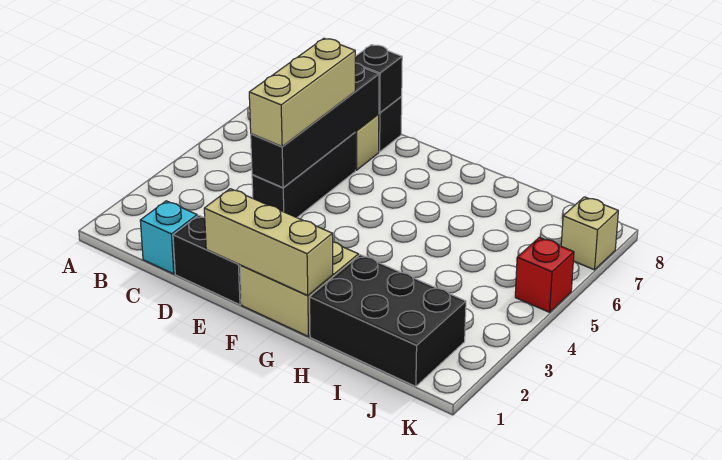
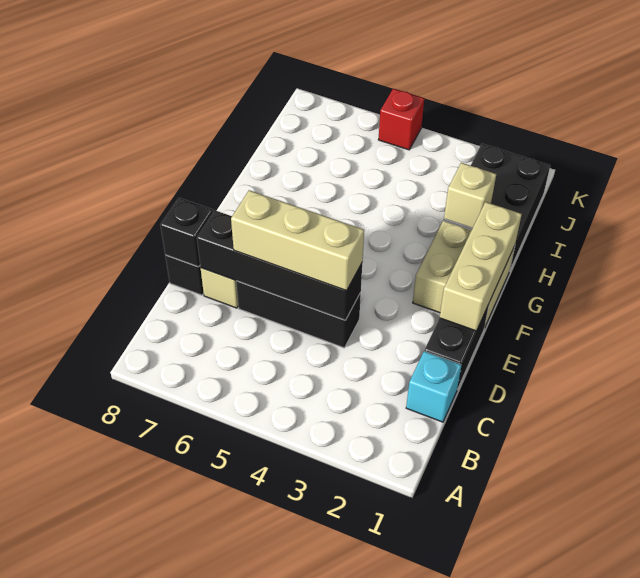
tan 1x1 brick [561,197,618,270] -> tan 1x1 brick moved to [444,163,496,228]

